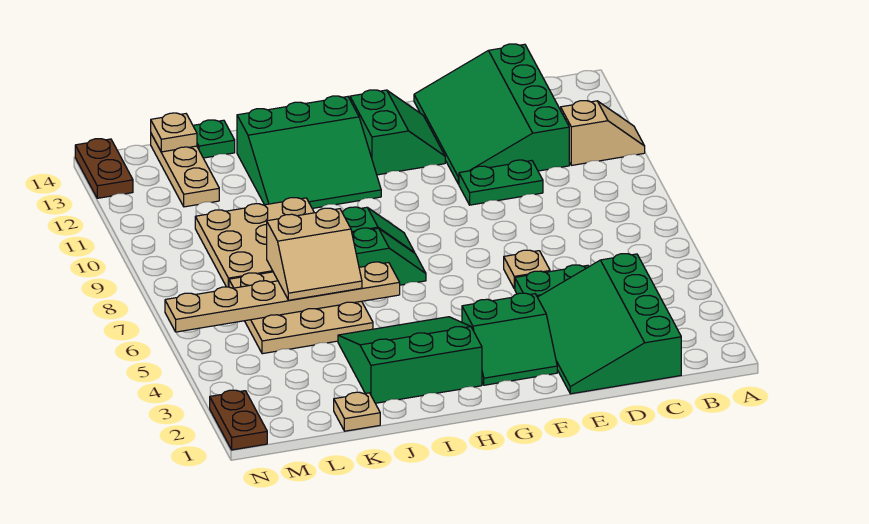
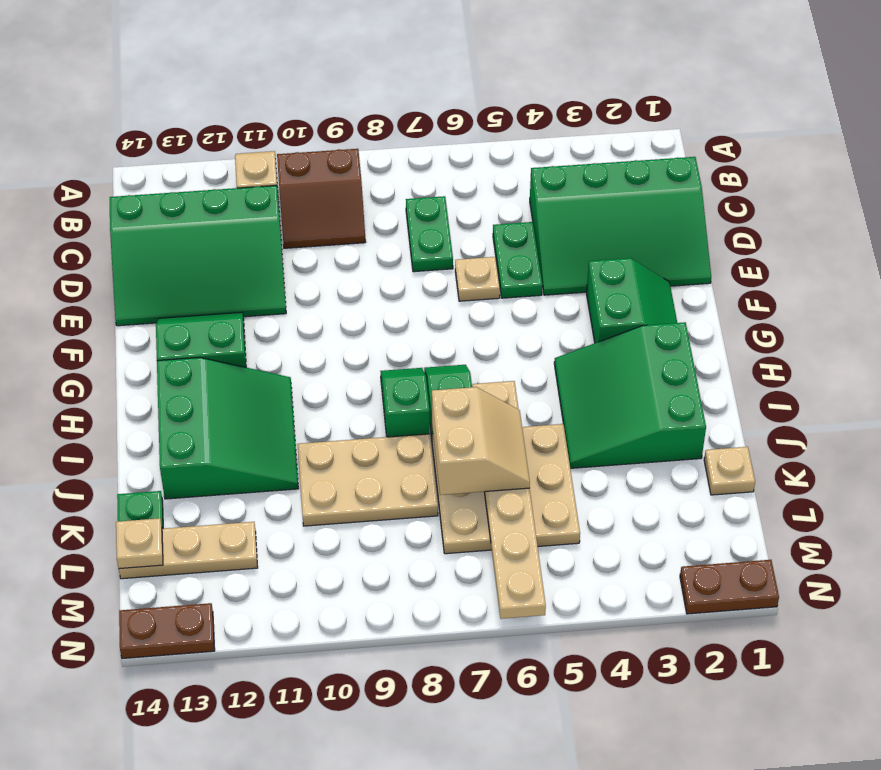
none -> brown 2x2 slope [277,149,366,248]
green 1x2 plate [459,160,543,205] -> green 1x2 plate moved to [406,196,453,272]
tan 3x3 plate [195,198,314,287] -> tan 2x3 plate [298,434,438,526]

